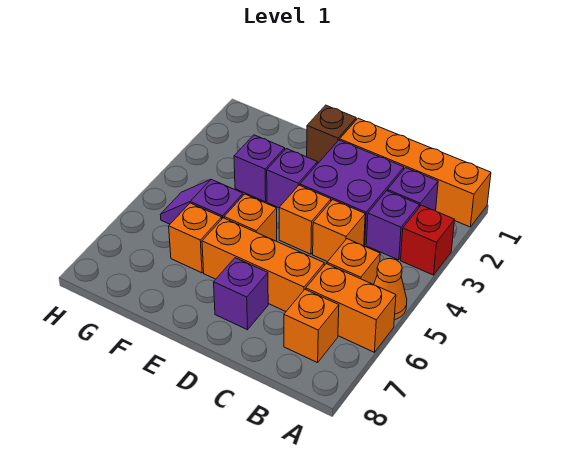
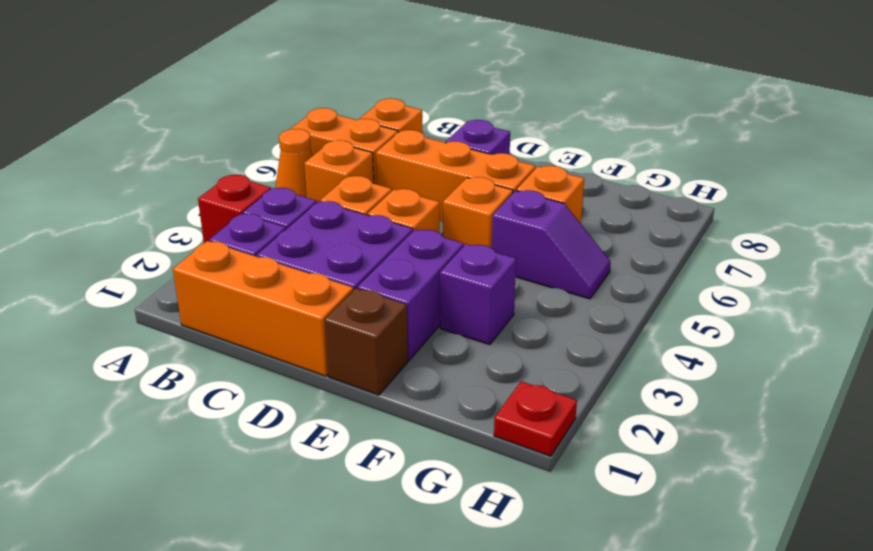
orange 1x4 brick [340,118,491,227] -> orange 1x3 brick [173,241,353,376]
purple 1x1 brick [267,149,318,208] -> purple 1x2 brick [357,229,464,360]
none -> red 1x1 plate [494,382,577,456]

